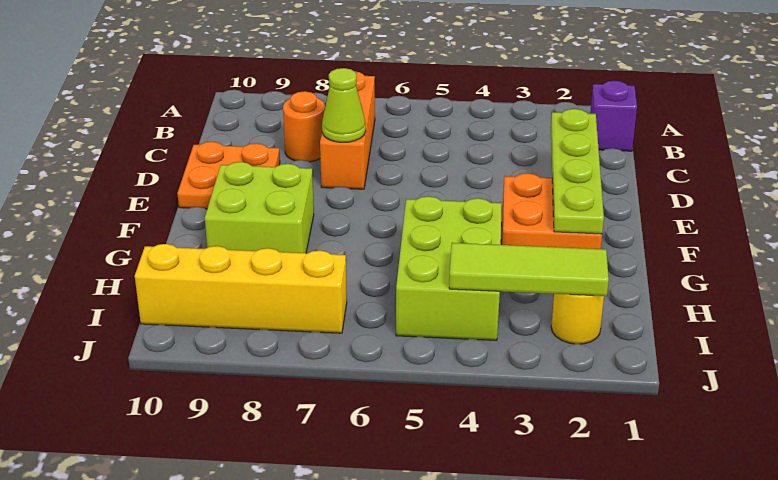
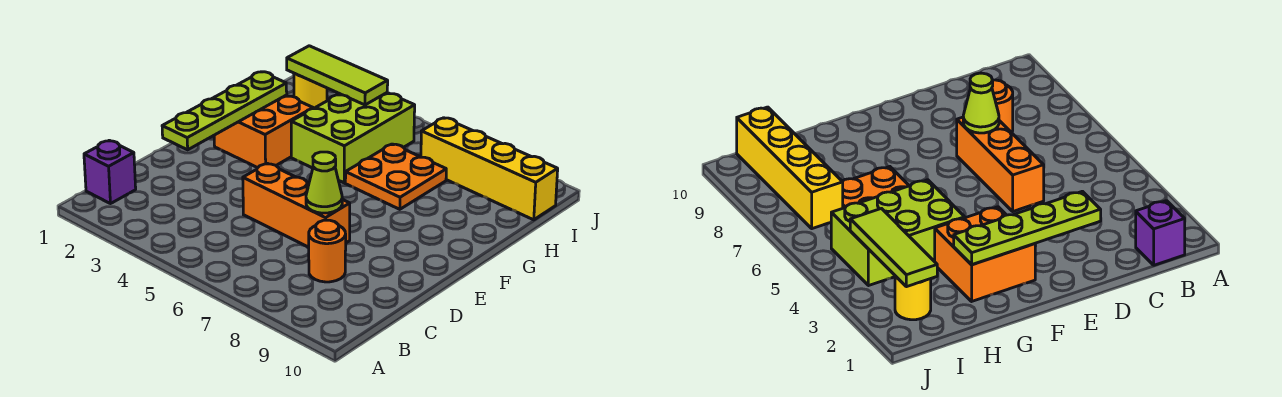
orange 1x3 brick [320,71,375,189] -> orange 1x3 brick turned to [243,163,350,247]
orange 2x2 plate [177,142,280,209] -> orange 2x2 plate moved to [345,144,446,209]
lime 2x2 brick [205,162,314,253] -> none

